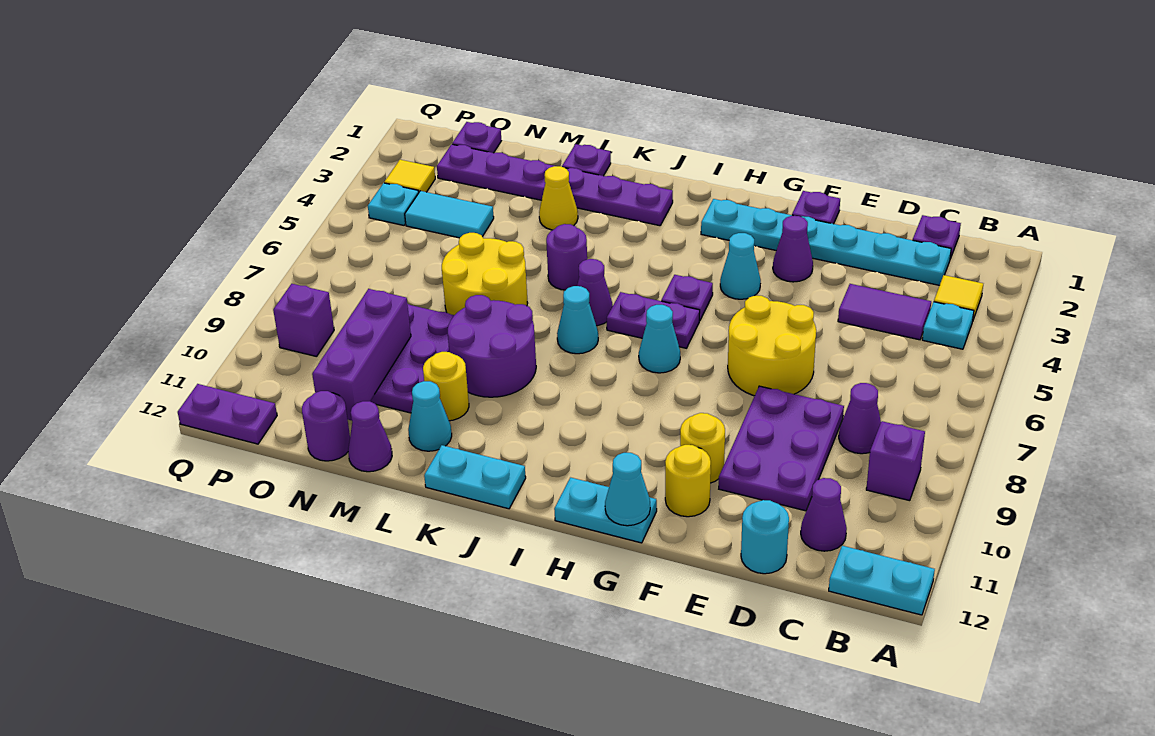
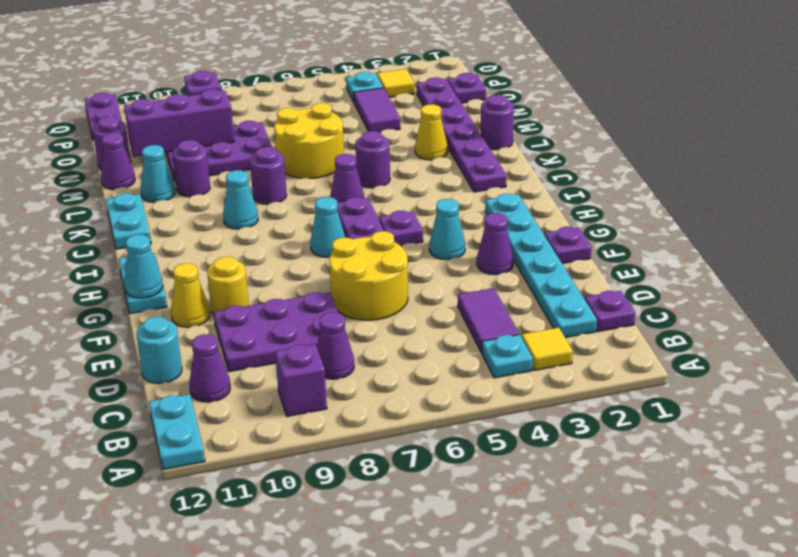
yellow 1x1 round brick [665,445,711,517] -> yellow 1x1 cone [171,263,210,327]
cyan 1x1 cone [557,286,598,354] -> cyan 1x1 cone moved to [223,170,258,229]
purple 2x2 round brick [448,295,536,397] -> purple 1x1 round brick [250,147,287,204]
purple 1x1 plate [562,144,611,176] -> purple 1x1 round brick [481,95,514,150]
yellow 1x1 round brick [423,352,469,421] -> purple 1x1 round brick [172,140,210,197]
cyan 1x2 tile [405,191,494,238] -> purple 1x2 tile [354,88,400,132]

